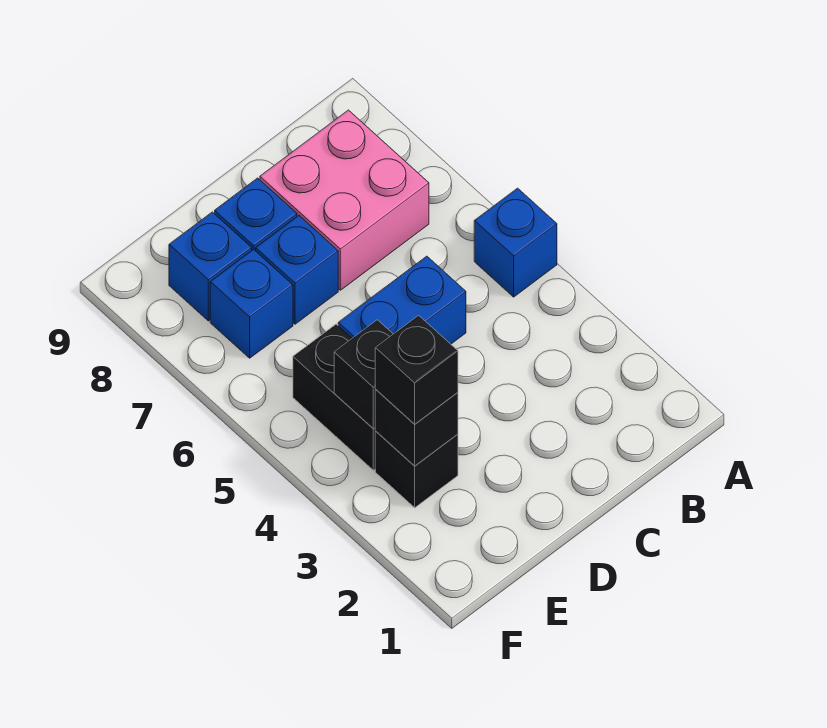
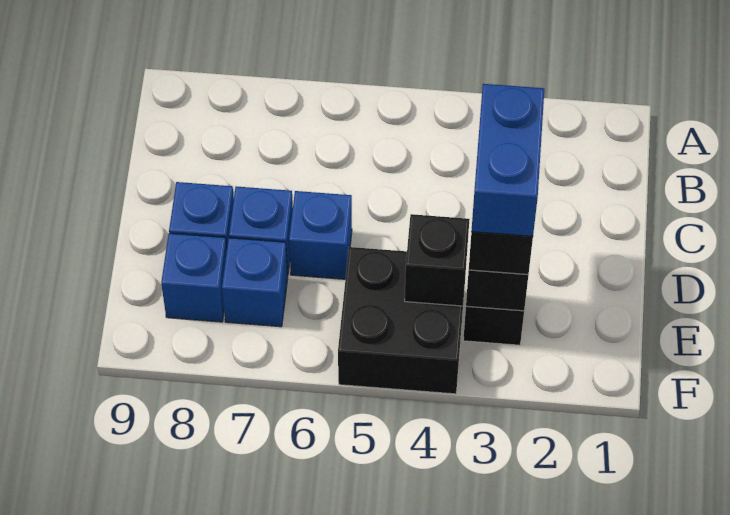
blue 1x1 brick [474,188,557,297] -> blue 1x1 brick moved to [289,191,352,279]
pink 2x2 brick [260,110,429,290] -> none
blue 1x2 brick [338,256,466,344] -> blue 1x2 brick moved to [471,84,544,236]
black 1x2 brick [293,324,375,470] -> black 2x2 brick [338,247,466,394]

